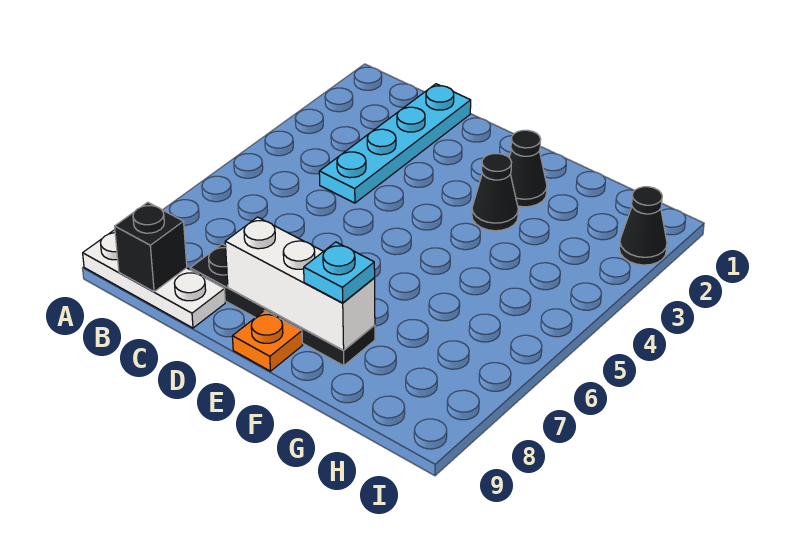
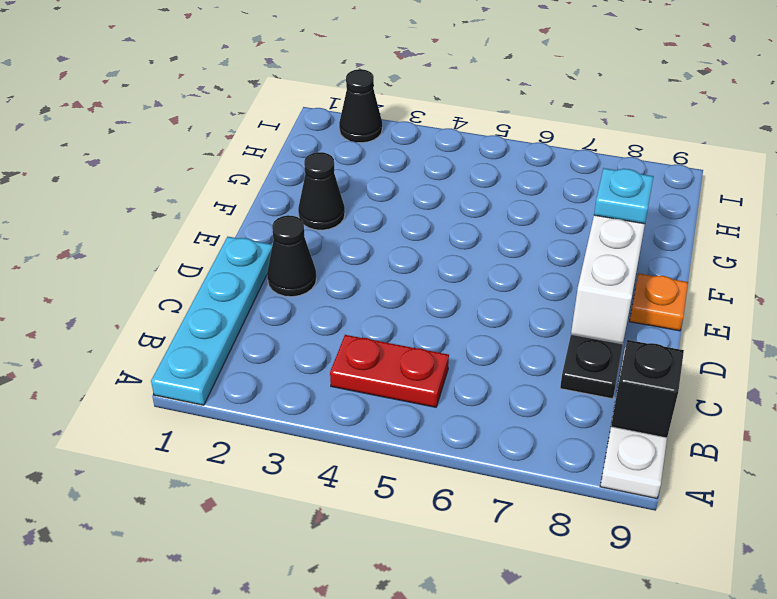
none -> red 1x2 plate [330,335,449,407]
cyan 1x4 plate [319,84,471,203] -> cyan 1x4 plate turned to [151,237,272,405]
black 1x1 cone [472,154,518,231] -> black 1x1 cone moved to [267,215,316,297]

